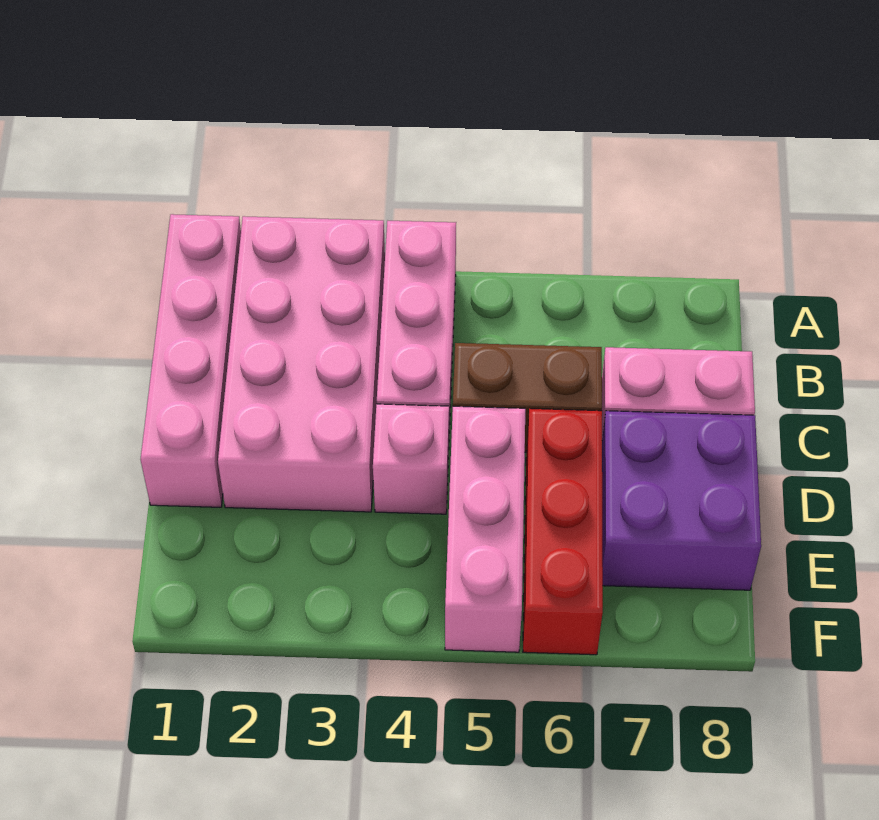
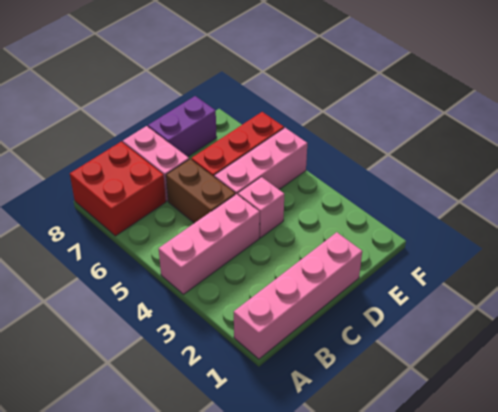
pink 2x4 brick [218,216,385,512] -> none
none -> red 2x2 brick [70,142,166,236]
purple 2x2 brick [602,411,761,590] -> purple 1x2 brick [148,96,217,157]

